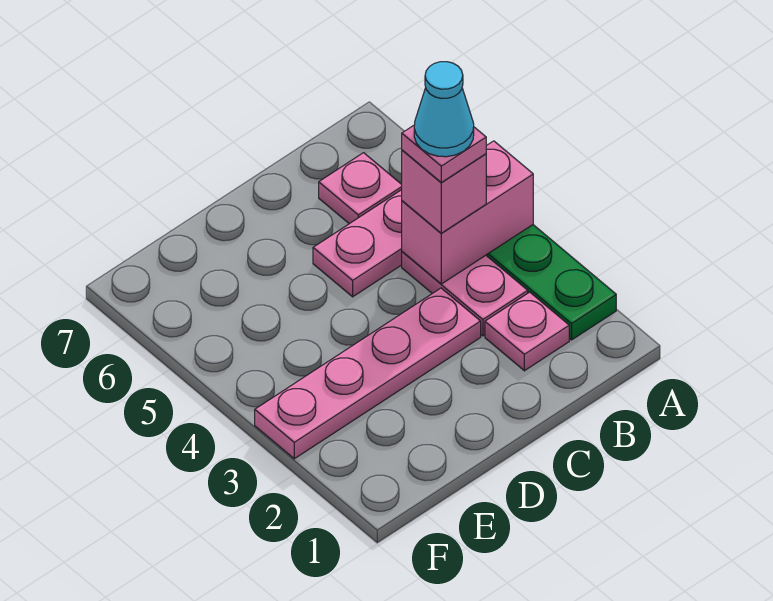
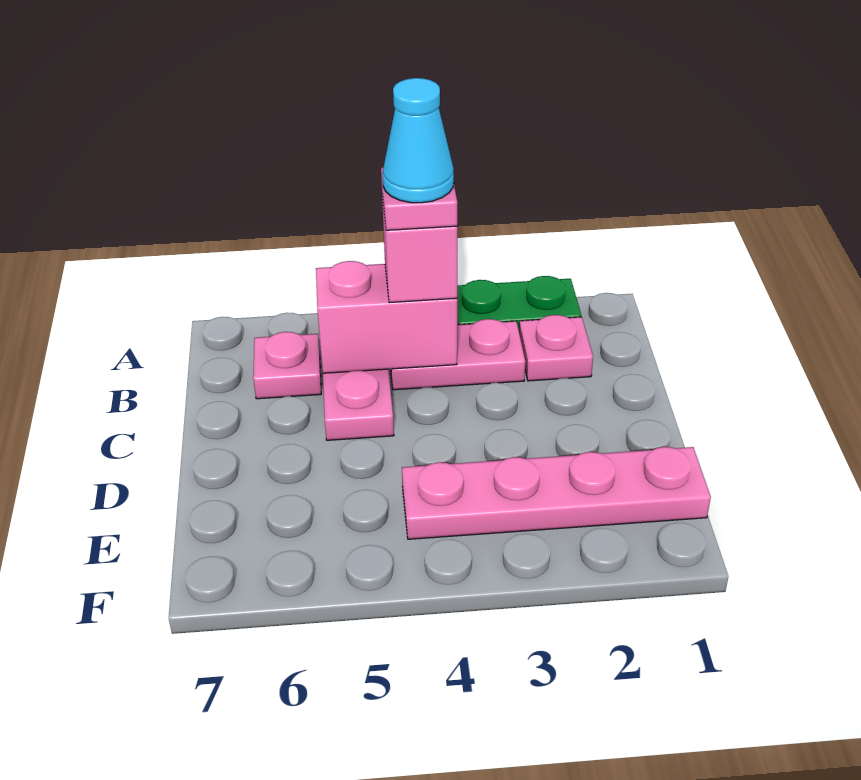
pink 1x2 brick [402,141,533,284] -> pink 1x2 brick turned to [316,261,457,373]
pink 1x4 plate [255,288,481,459] -> pink 1x4 plate turned to [402,447,711,539]

